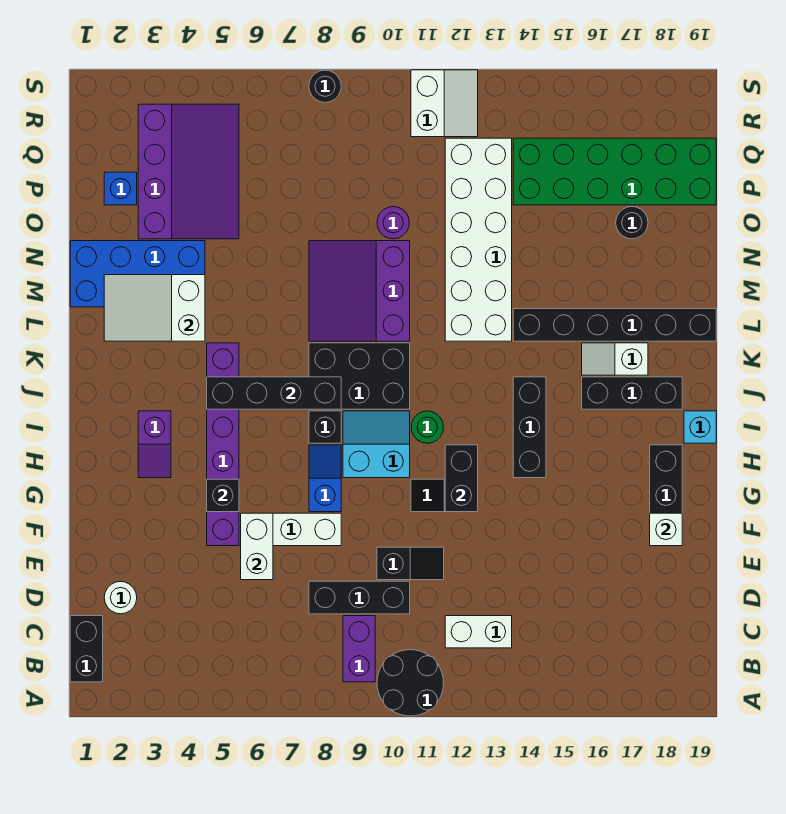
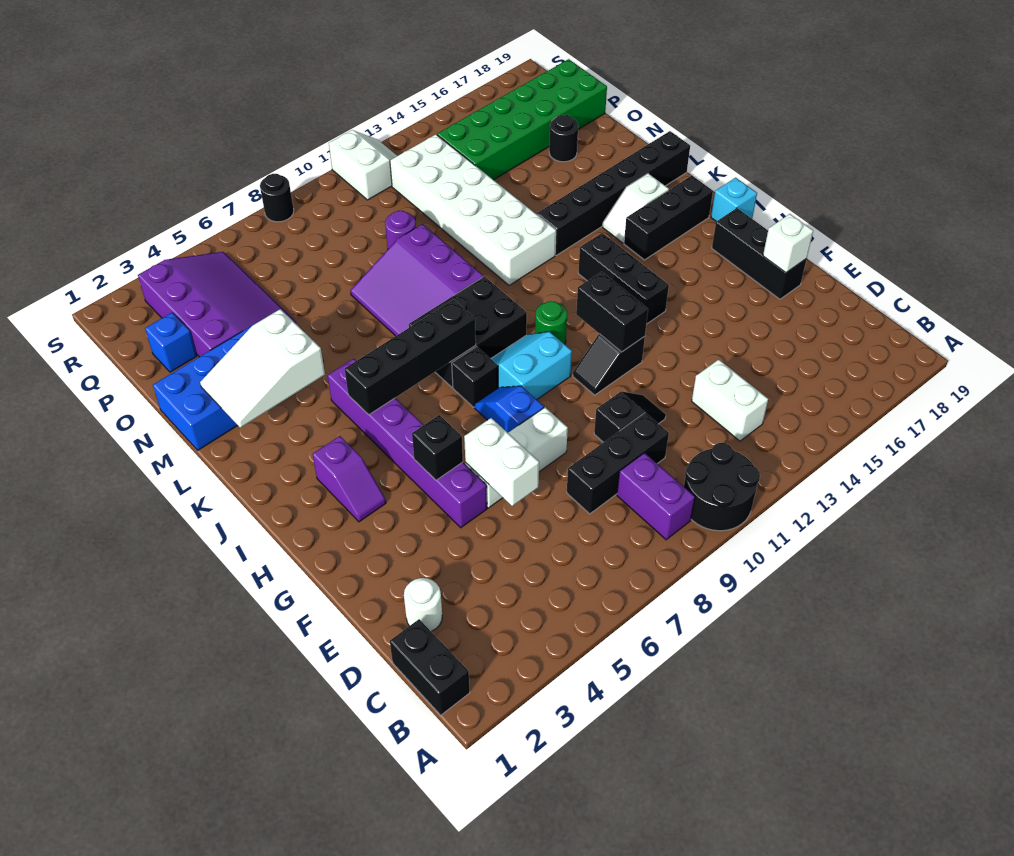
white 1x2 brick [445,616,512,648] -> white 1x2 brick turned to [692,360,768,441]

